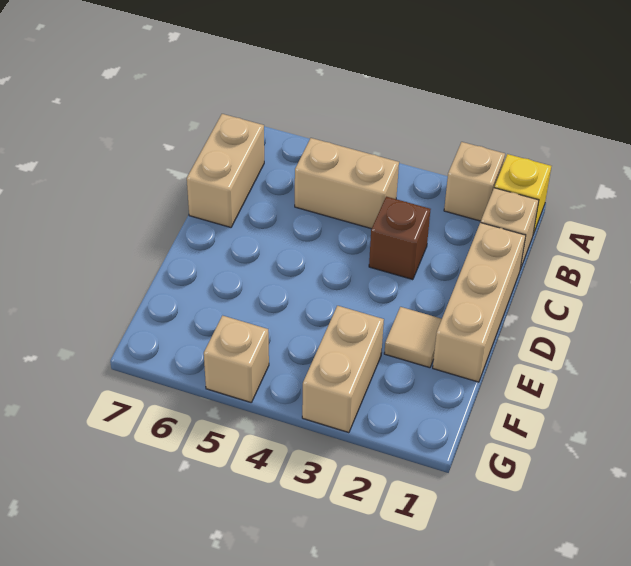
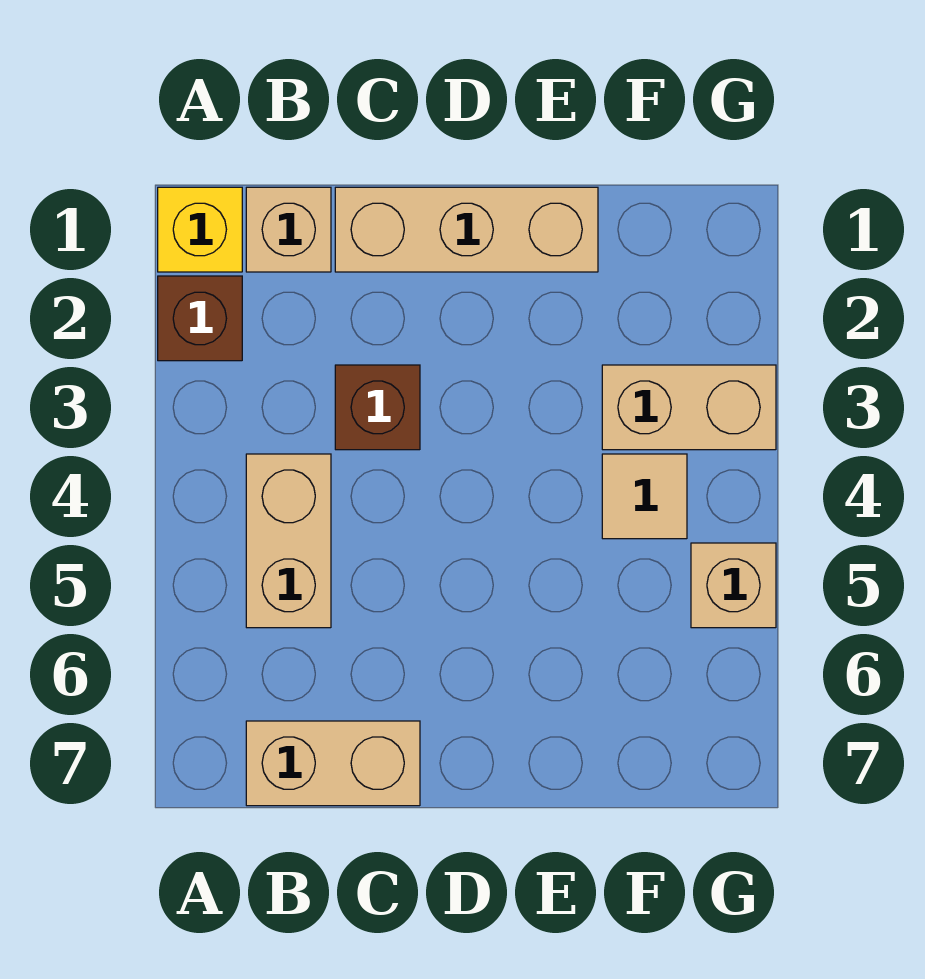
tan 1x1 brick [444,142,505,221] -> brown 1x1 brick [158,276,242,361]
tan 1x1 tile [384,307,442,368] -> tan 1x1 tile moved to [602,454,687,539]

